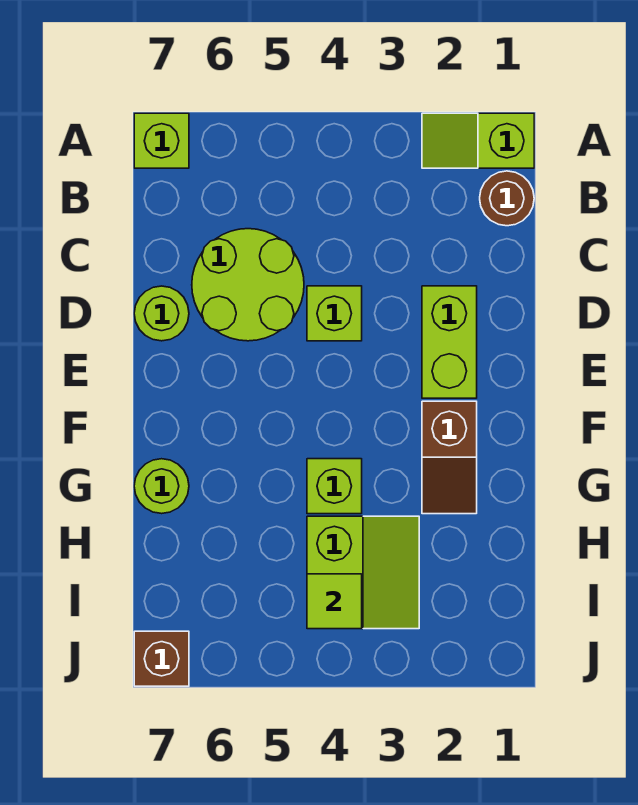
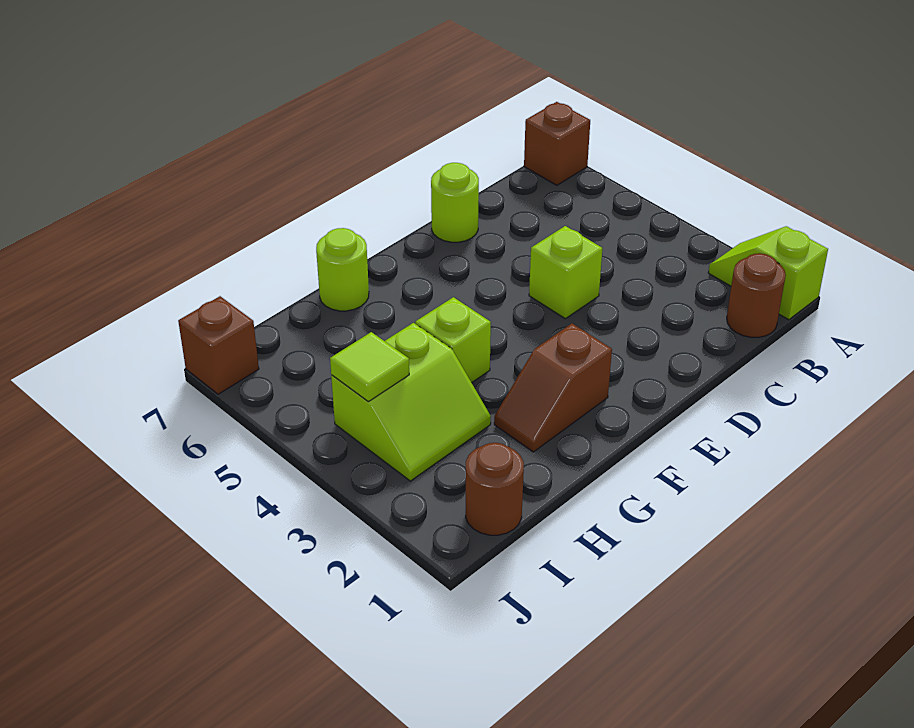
lime 1x1 brick [134,113,189,168] -> brown 1x1 brick [524,102,590,185]
lime 2x2 round brick [192,229,304,341] -> none
lime 1x2 brick [422,286,477,398] -> none
none -> brown 1x1 round brick [466,443,524,535]

